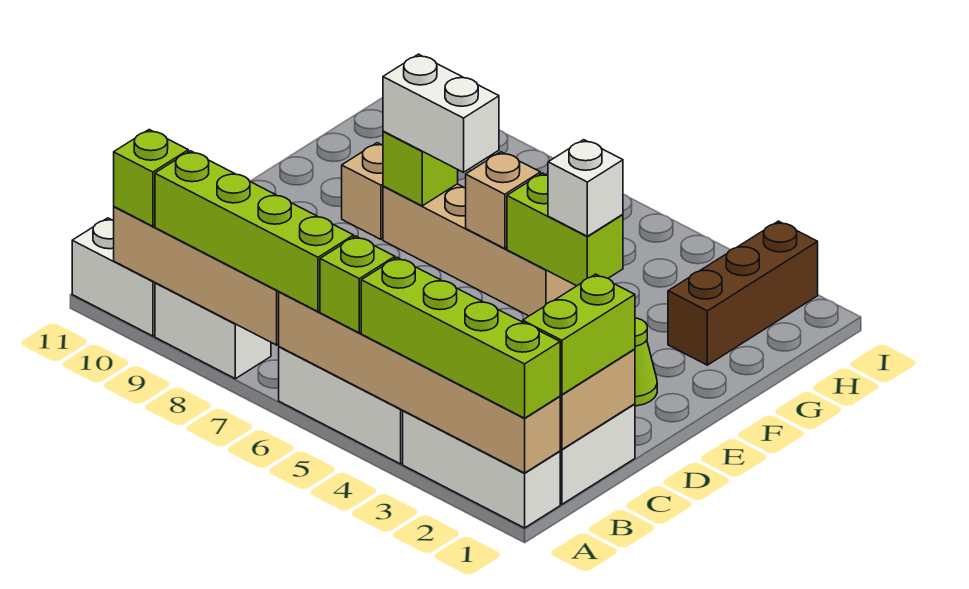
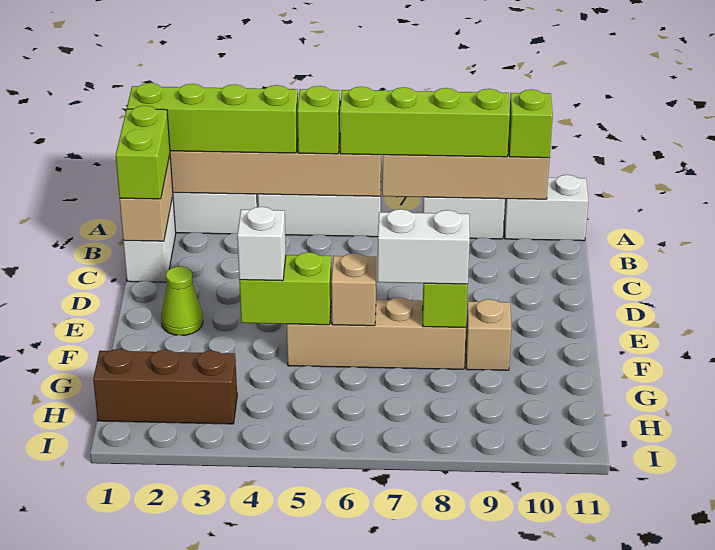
brown 1x3 brick [668,221,818,365] -> brown 1x3 brick turned to [93,349,237,424]

